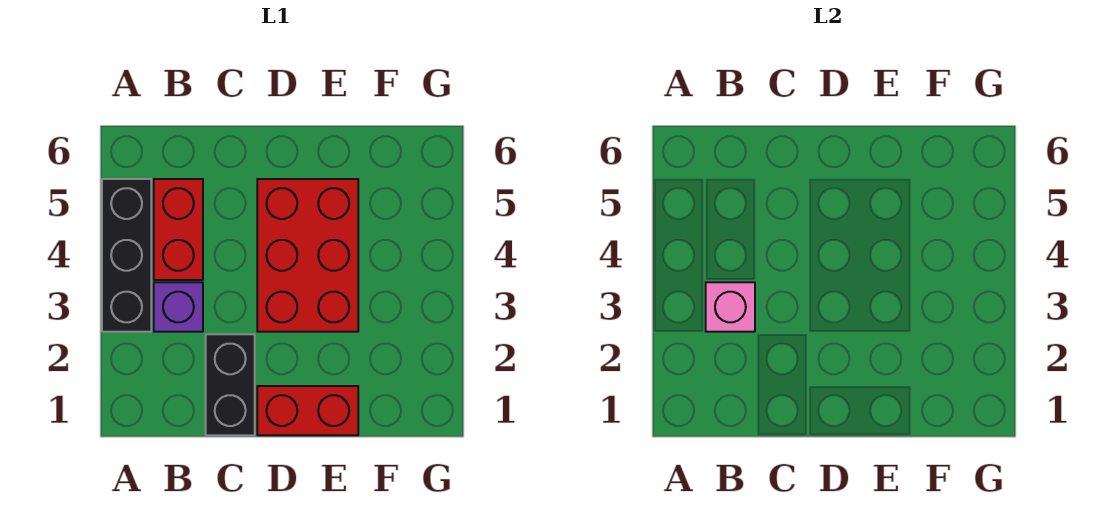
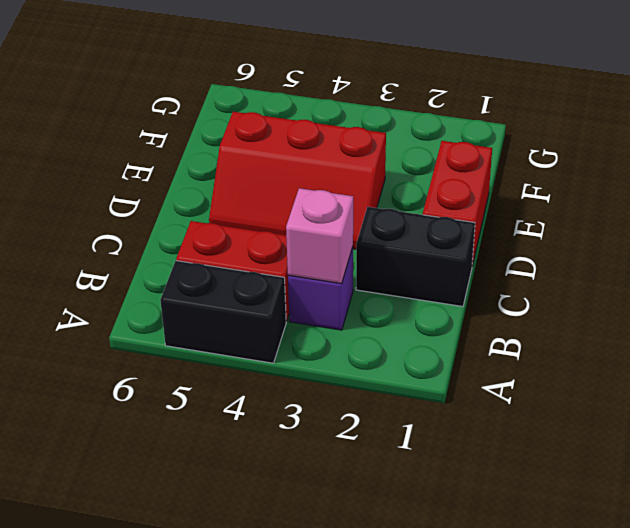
black 1x3 brick [102,179,151,332] -> black 1x2 brick [160,261,286,363]
red 2x3 brick [257,179,358,332] -> red 2x3 slope [209,112,386,249]

